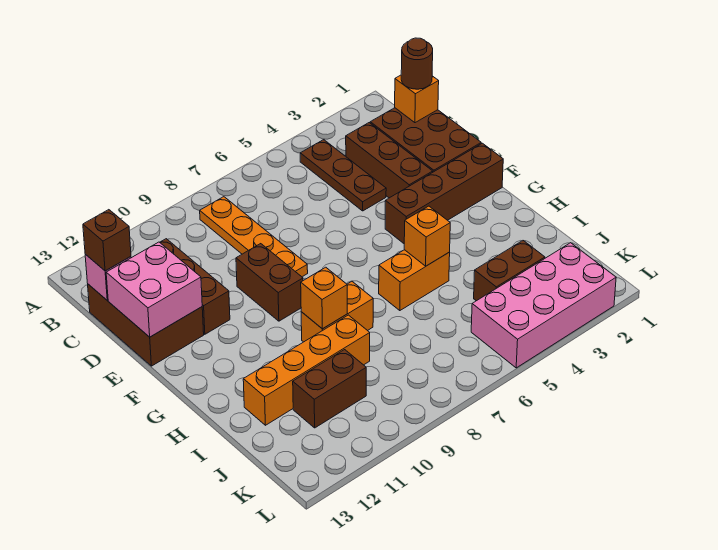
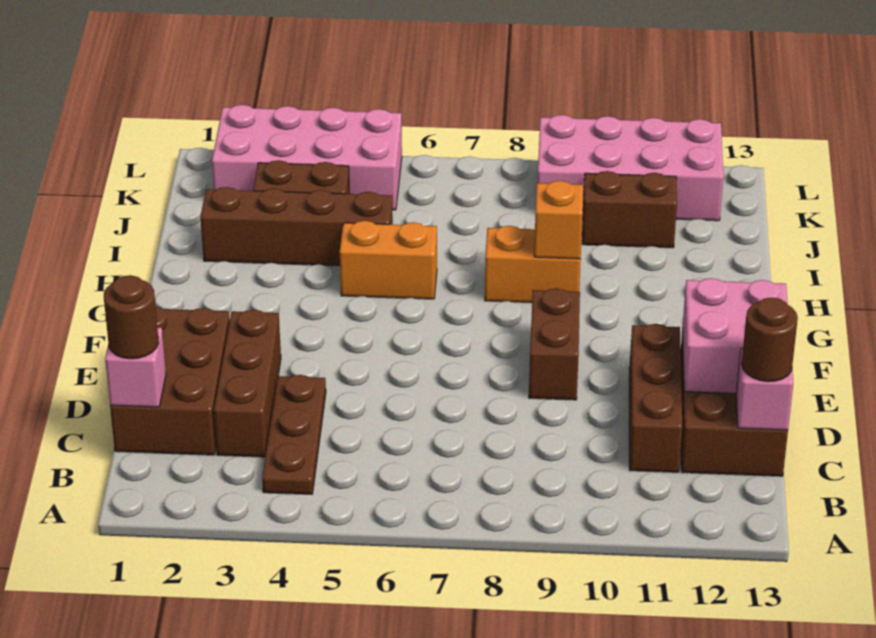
orange 1x4 plate [200,197,308,277] -> none
orange 1x1 brick [395,75,439,123] -> pink 1x1 brick [105,328,166,407]
brown 1x1 brick [83,210,131,271] -> brown 1x1 round brick [742,297,798,382]
brown 1x4 brick [385,143,503,243] -> brown 1x4 brick moved to [200,187,393,266]
orange 1x1 brick [404,206,450,266] -> none
orange 1x4 brick [243,315,370,425] -> none
none -> pink 2x4 brick [538,115,723,221]

